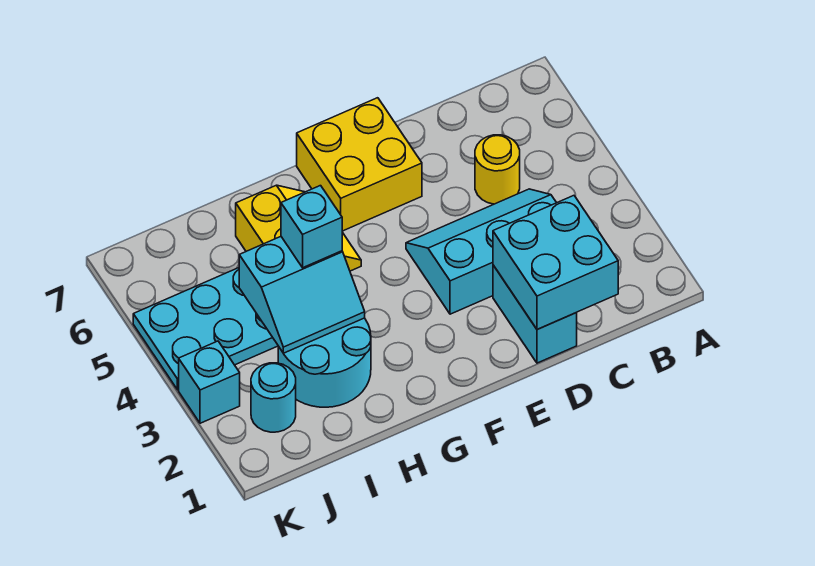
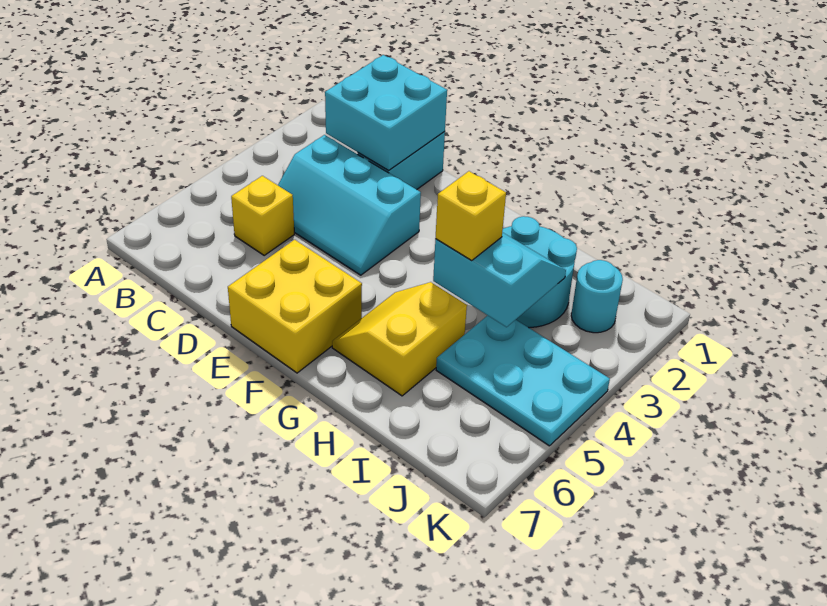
yellow 1x1 round brick [475,135,520,204] -> yellow 1x1 brick [231,176,294,255]
cyan 1x1 brick [281,186,342,268] -> yellow 1x1 brick [435,171,506,261]
cyan 1x1 brick [179,341,240,423] -> none

